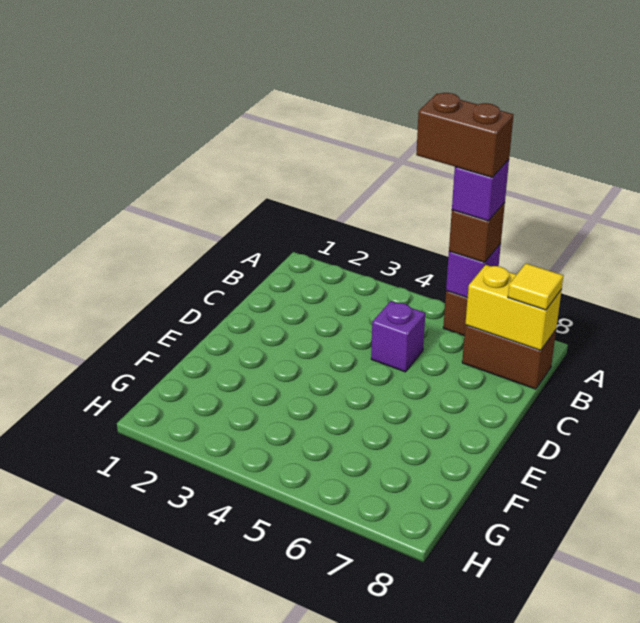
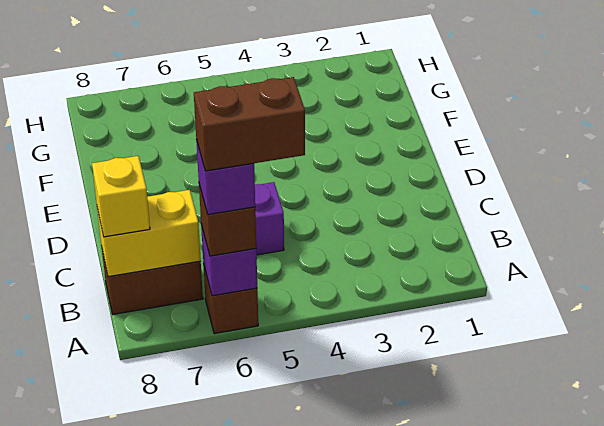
yellow 1x1 tile [508,264,563,310] -> yellow 1x1 brick [92,156,150,237]

